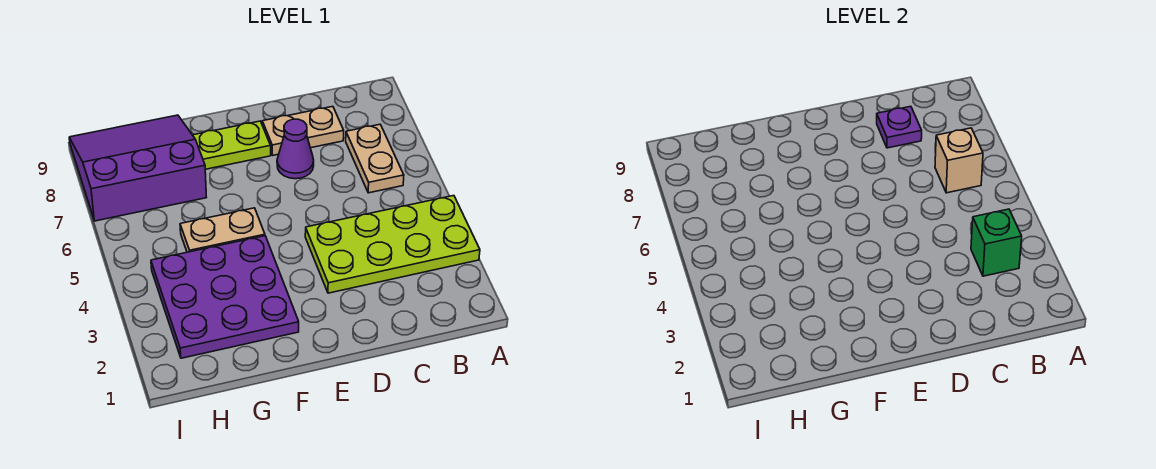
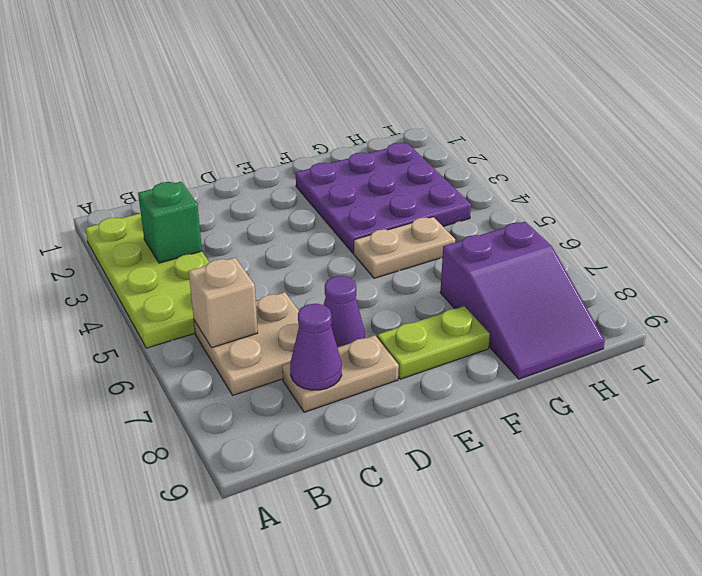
lime 2x4 plate [305,196,480,293] -> lime 2x4 plate turned to [85,213,209,348]
tan 1x2 plate [346,124,404,193] -> tan 2x2 plate [194,292,299,395]
purple 1x1 plate [877,106,922,148] -> purple 1x1 cone [290,304,342,390]
purple 3x3 slope [69,115,206,221] -> purple 2x3 slope [440,222,605,379]

